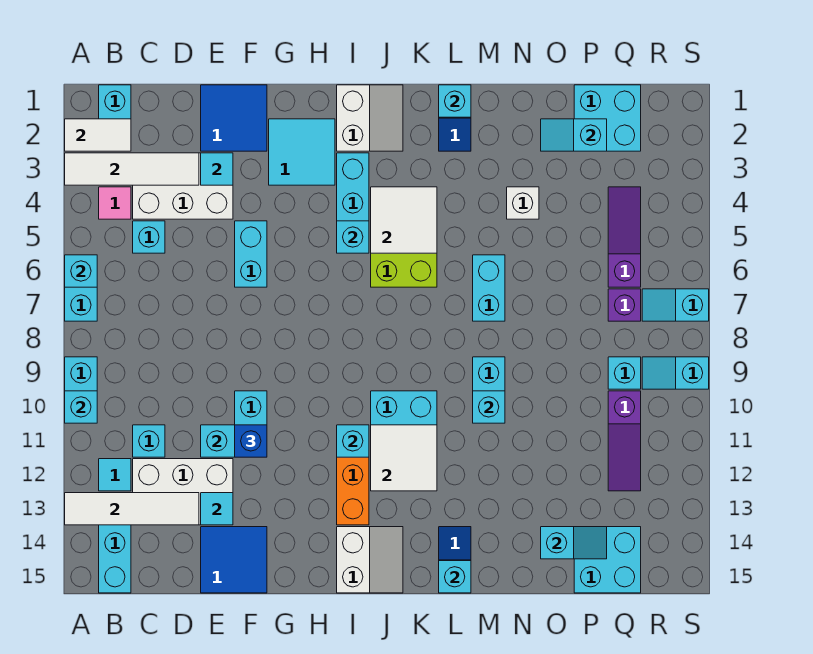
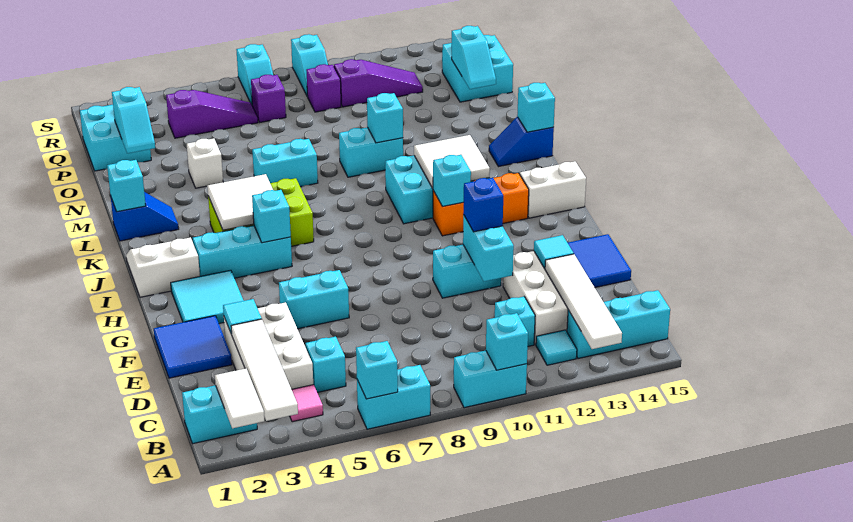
cyan 1x2 slope [541,527,607,559] -> cyan 1x2 slope turned to [452,26,496,89]
purple 1x3 slope [608,187,641,287] -> purple 1x3 slope turned to [166,90,258,138]
cyan 1x1 brick [608,357,641,389] -> purple 1x1 brick [306,64,341,112]

